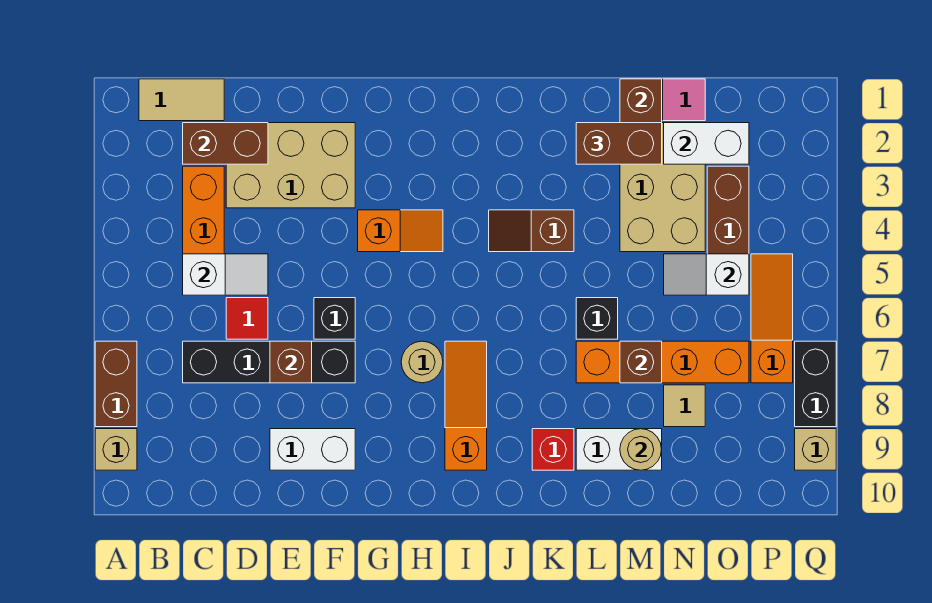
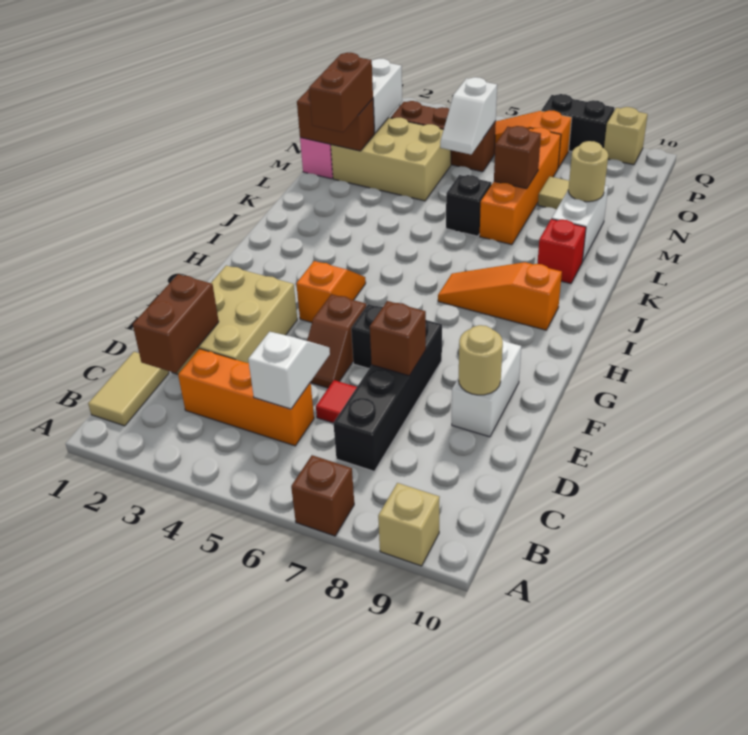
brown 1x2 brick [95,341,137,427] -> brown 1x1 brick [291,455,354,536]
tan 1x1 round brick [401,341,443,383] -> tan 1x1 round brick moved to [459,325,503,395]
brown 1x2 slope [489,210,574,252] -> brown 1x2 slope moved to [307,294,366,388]

